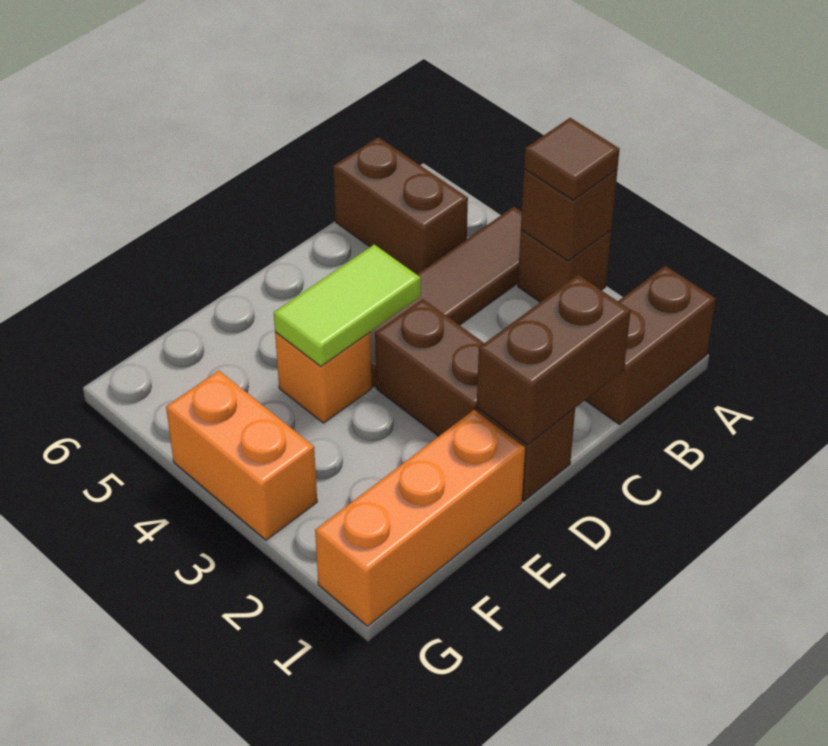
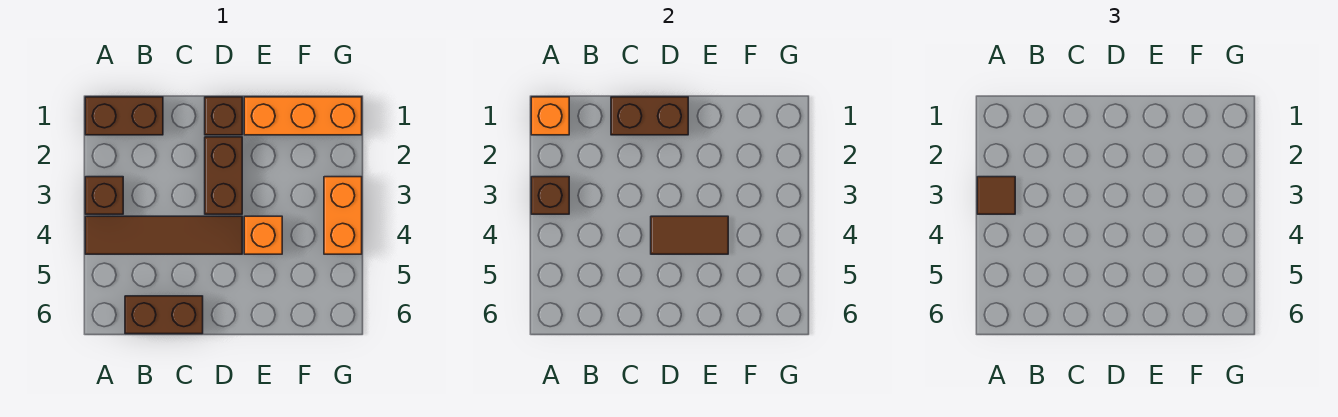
none -> orange 1x1 brick [531,97,569,135]
brown 1x2 brick [333,137,468,274] -> brown 1x2 brick turned to [125,296,203,334]
lime 1x2 tile [274,245,421,366] -> brown 1x2 tile [651,216,728,254]

